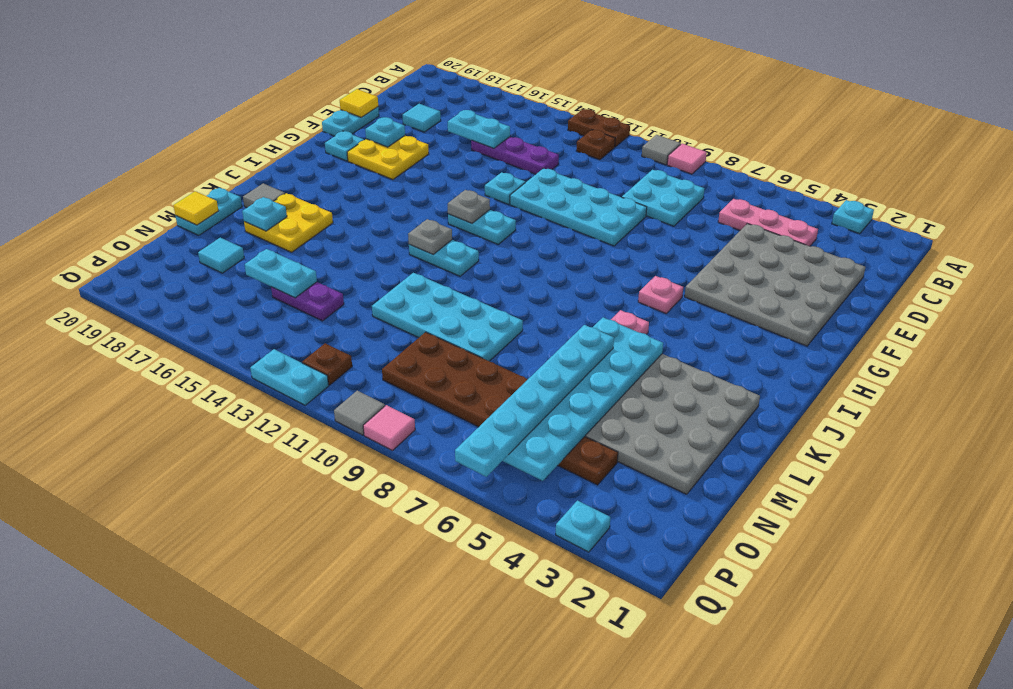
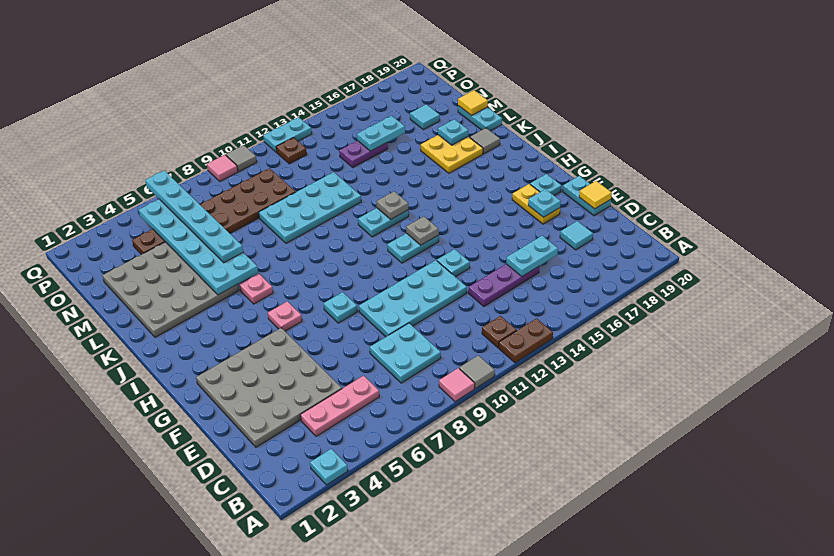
yellow 2x2 plate [347,136,429,180] -> yellow 1x2 plate [512,184,560,224]
cyan 1x1 plate [556,501,610,552] -> cyan 1x1 plate moved to [324,292,358,323]

